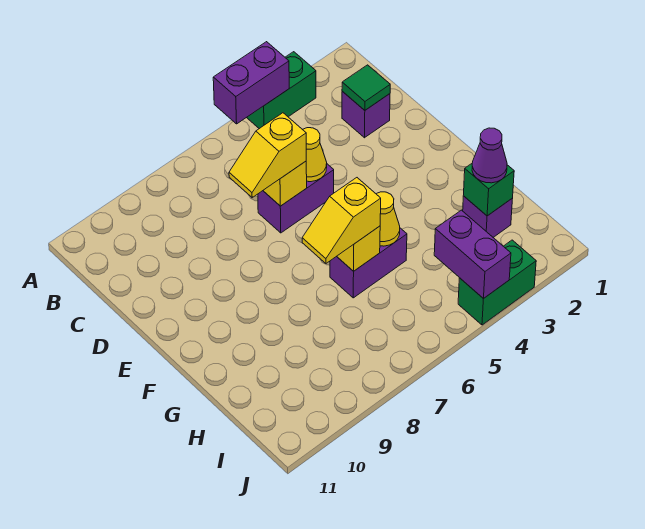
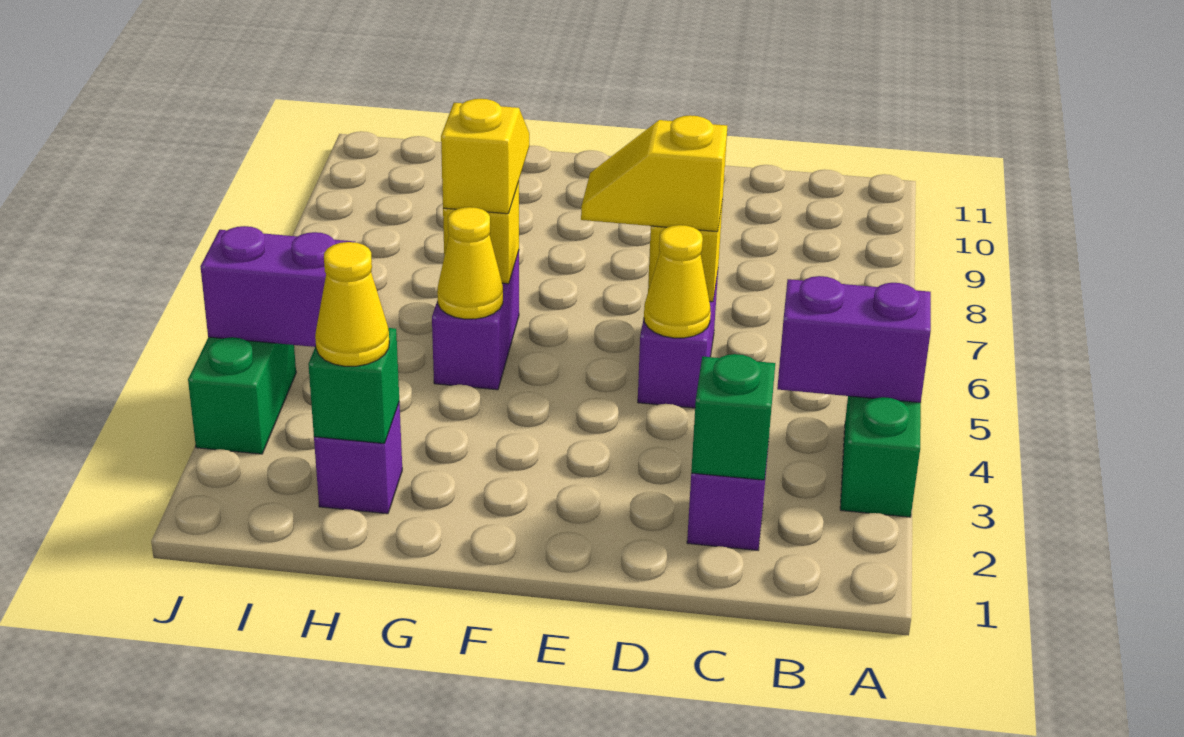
purple 1x2 brick [213,42,289,124] -> purple 1x2 brick turned to [777,276,931,403]
green 1x1 tile [342,65,390,110] -> green 1x1 brick [691,354,775,480]
yellow 1x2 slope [229,113,306,198] -> yellow 1x2 slope turned to [581,115,727,232]
purple 1x1 cone [472,128,507,183] -> yellow 1x1 cone [315,242,389,366]

